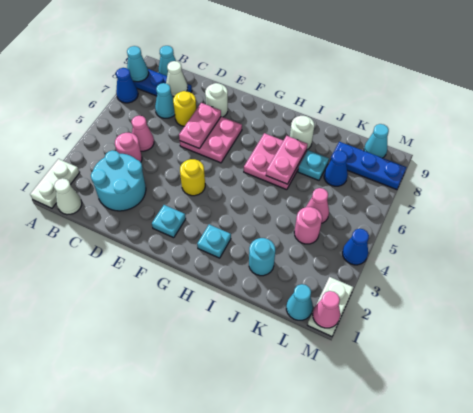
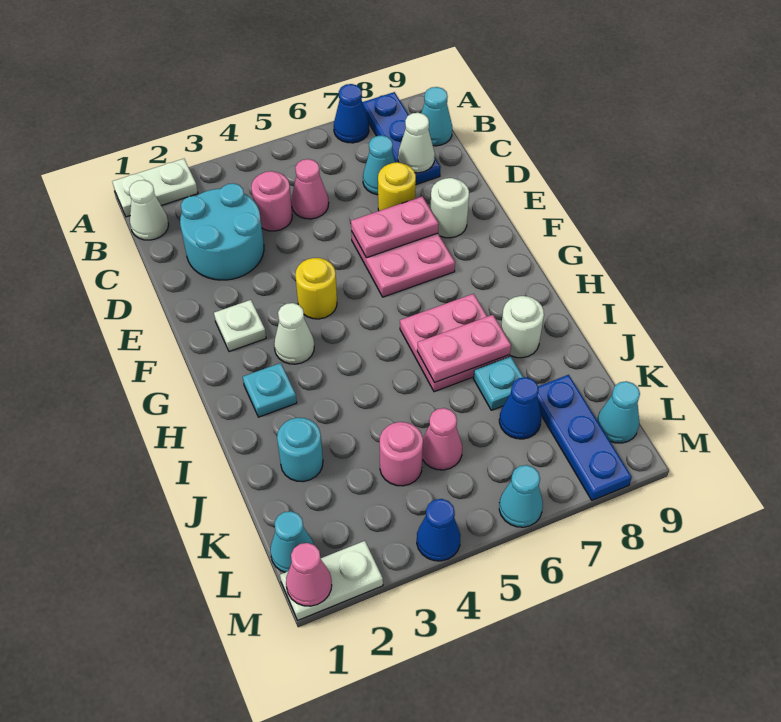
cyan 1x1 cone [127,46,149,82] -> cyan 1x1 cone moved to [499,465,543,527]
cyan 1x1 plate [152,205,186,238] -> white 1x1 plate [214,300,266,352]
none -> white 1x1 cone [274,303,314,364]

